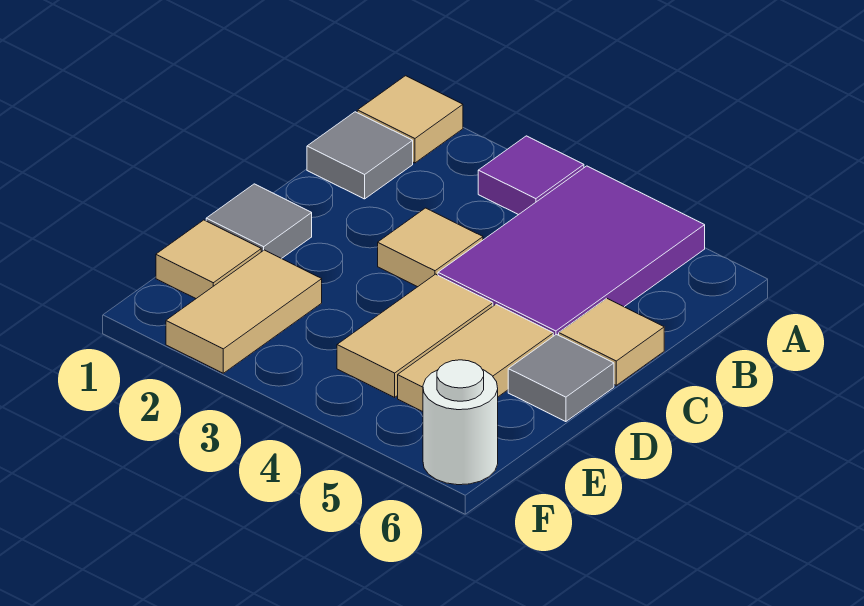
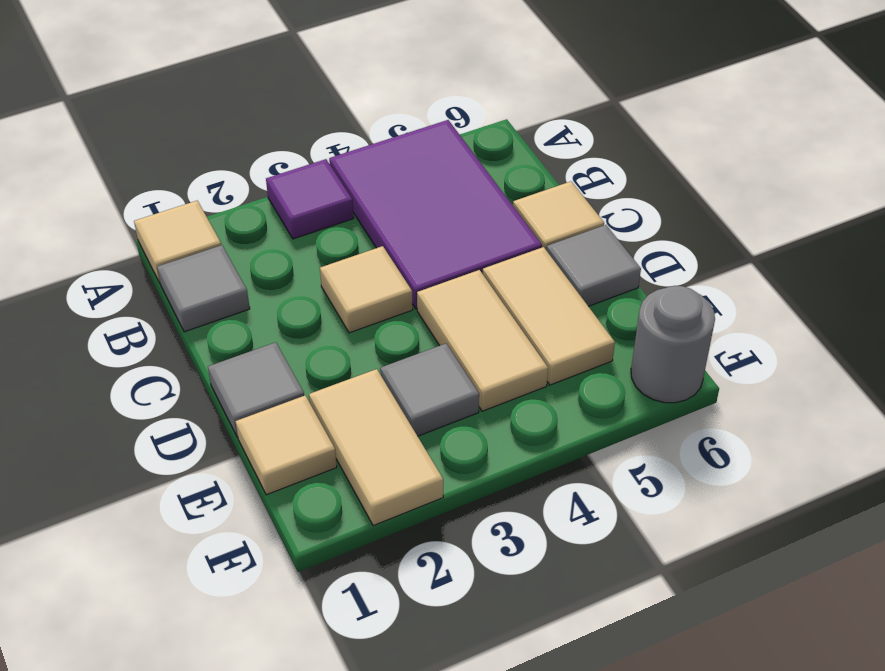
none -> grey 1x1 tile [380,344,479,436]
white 1x1 round brick [423,360,498,485] -> grey 1x1 round brick [631,286,715,403]

